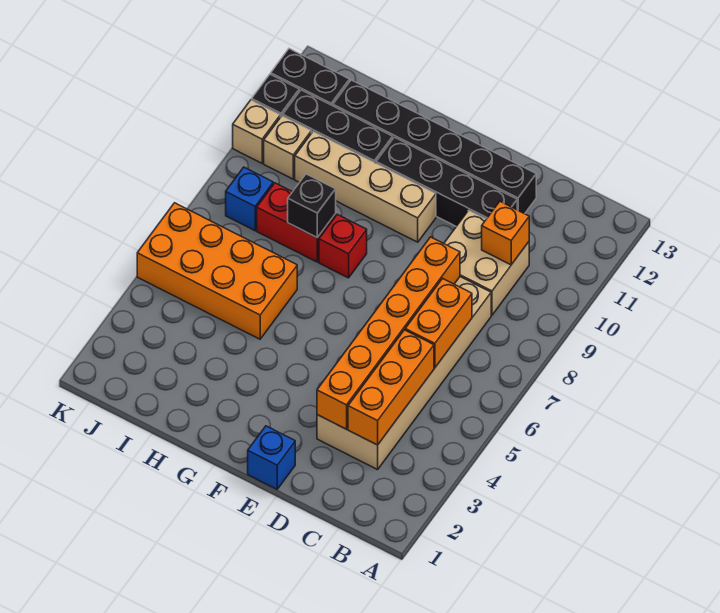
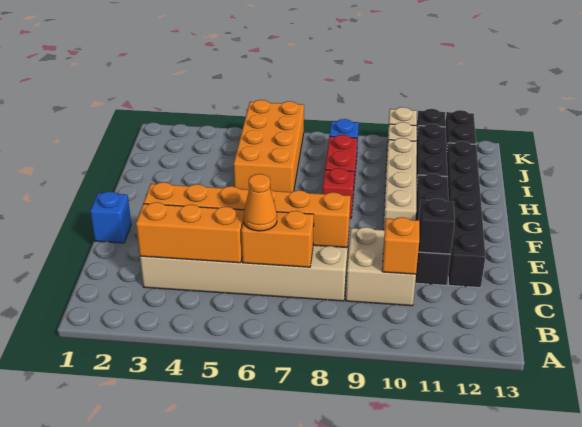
none -> orange 1x1 cone [243,174,277,231]
black 1x1 brick [288,174,336,238] -> black 1x1 brick moved to [418,199,455,254]

